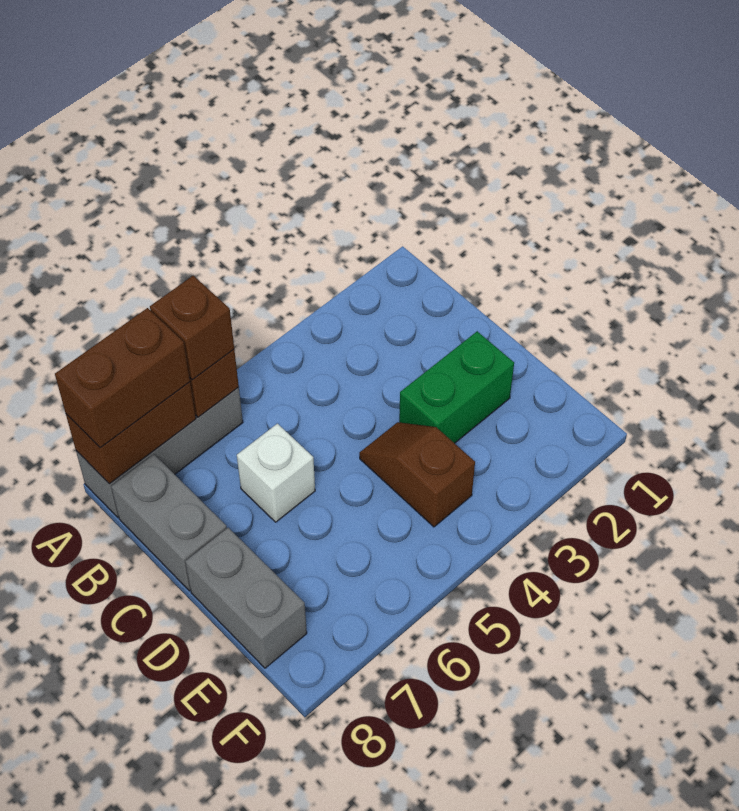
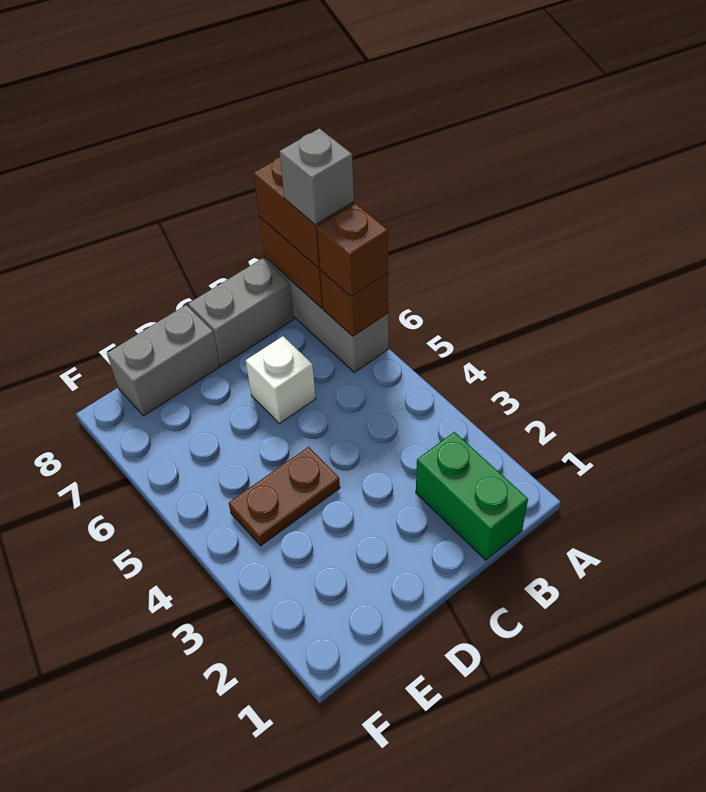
none -> grey 1x1 brick [279,128,354,224]
green 1x2 brick [399,331,514,443] -> green 1x2 brick moved to [416,432,528,560]
brown 1x2 slope [359,422,475,527] -> brown 1x2 plate [229,447,340,546]

